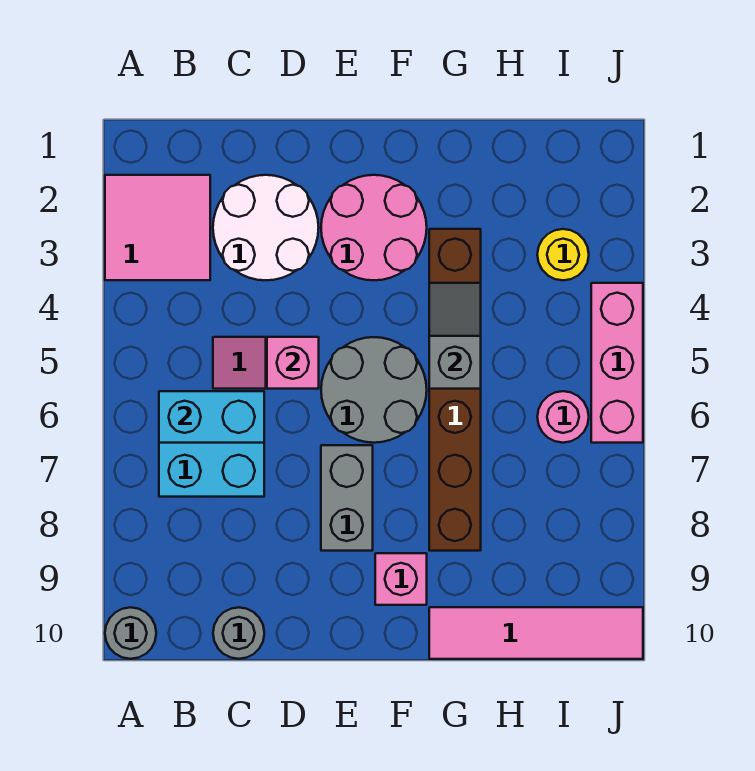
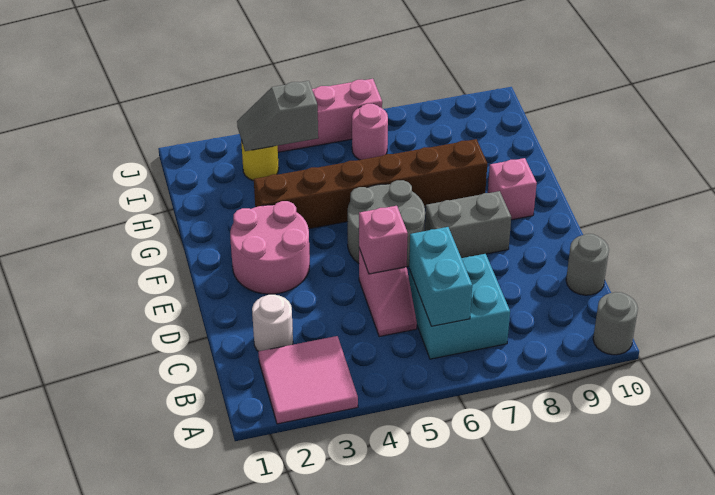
white 2x2 round brick [213,175,319,280] -> white 1x1 round brick [252,294,293,351]
grey 1x2 slope [429,283,481,389] -> grey 1x2 slope moved to [237,81,318,151]
pink 1x4 tile [429,607,643,659] -> none

